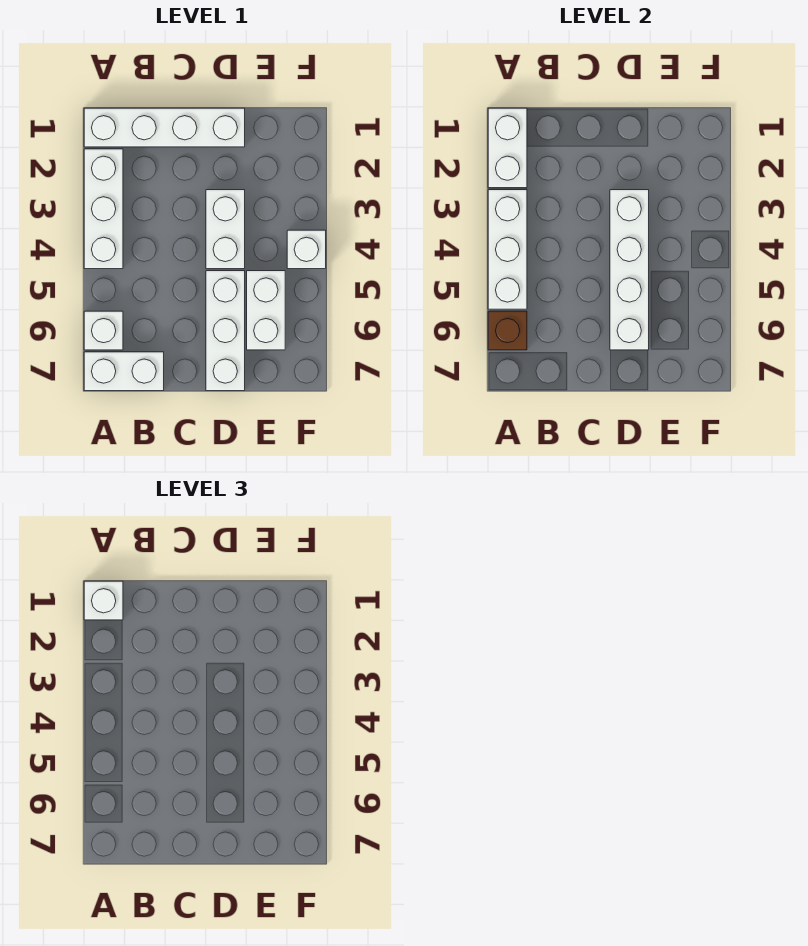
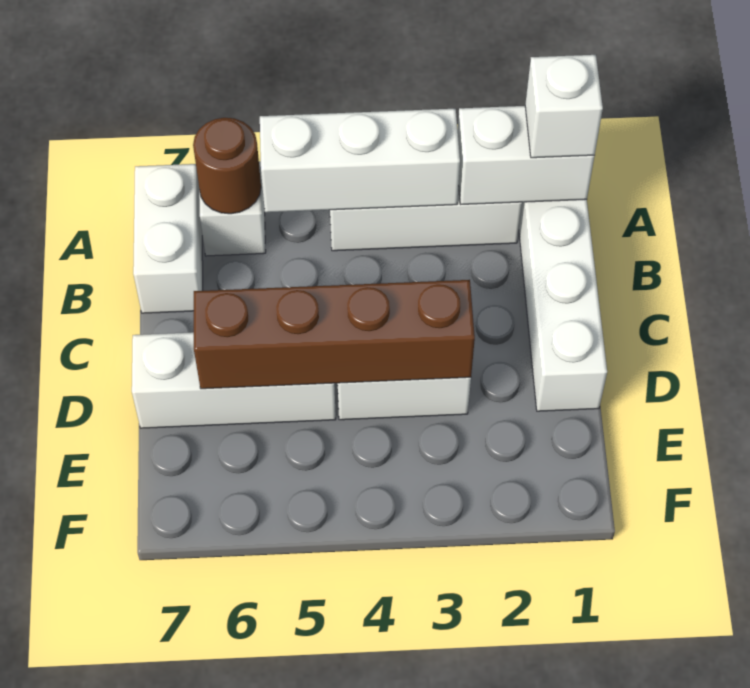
brown 1x1 brick [488,311,527,350] -> brown 1x1 round brick [193,118,261,214]
white 1x4 brick [610,190,649,350] -> brown 1x4 brick [194,280,475,389]
white 1x2 brick [247,271,285,350] -> none
white 1x1 brick [287,230,326,269] -> none

